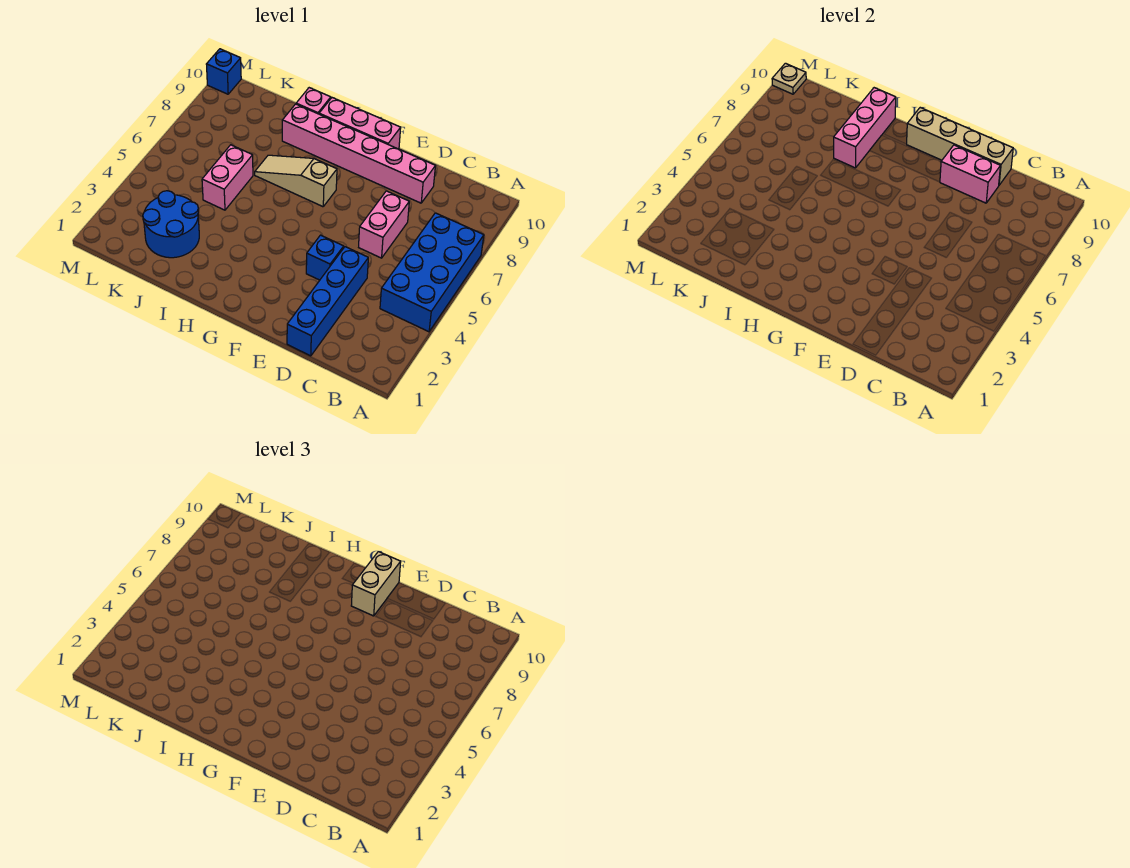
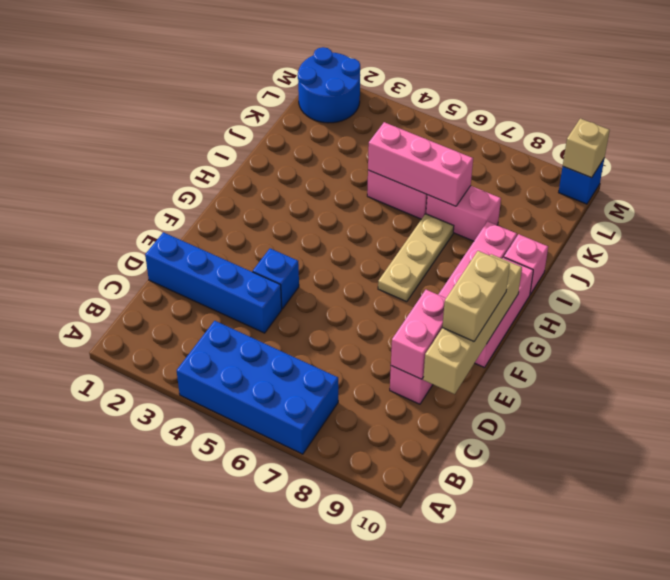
pink 1x2 brick [359,191,409,258] -> pink 1x2 brick moved to [426,186,501,241]
tan 1x2 brick [351,552,401,616] -> tan 1x2 brick turned to [442,251,510,341]
tan 1x3 slope [255,155,337,207] -> tan 1x3 plate [378,214,454,302]
pink 1x3 brick [834,88,896,168] -> pink 1x3 brick moved to [368,122,473,206]
blue 2x2 round brick [143,191,199,258] -> blue 2x2 round brick moved to [298,47,360,123]
tan 1x1 plate [772,63,806,94] -> tan 1x1 brick [563,118,610,178]

